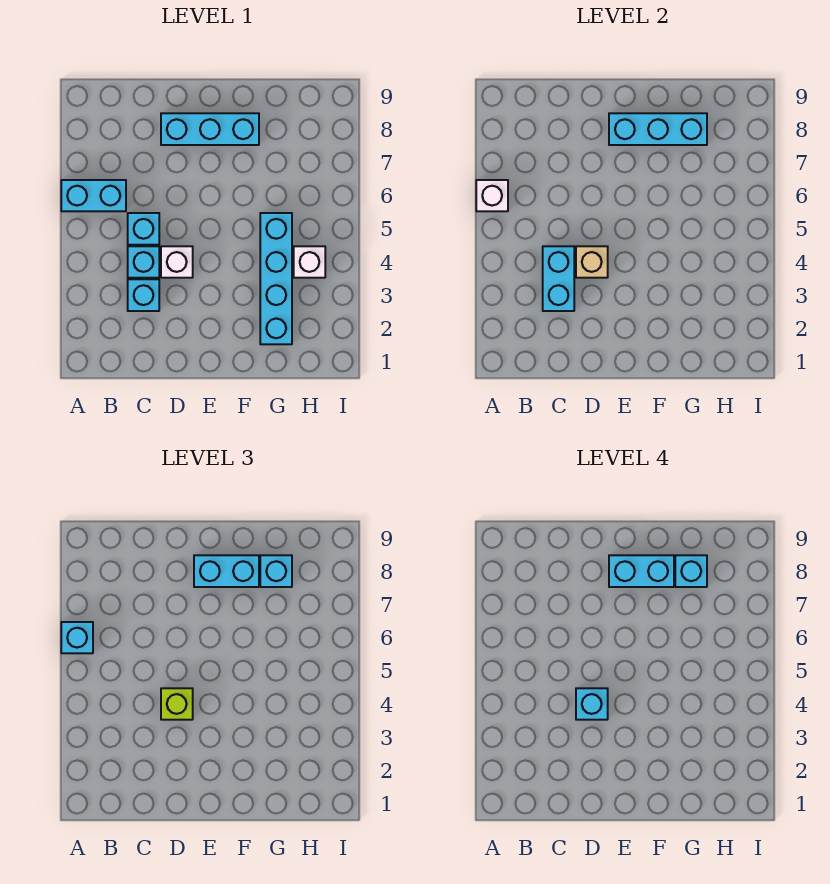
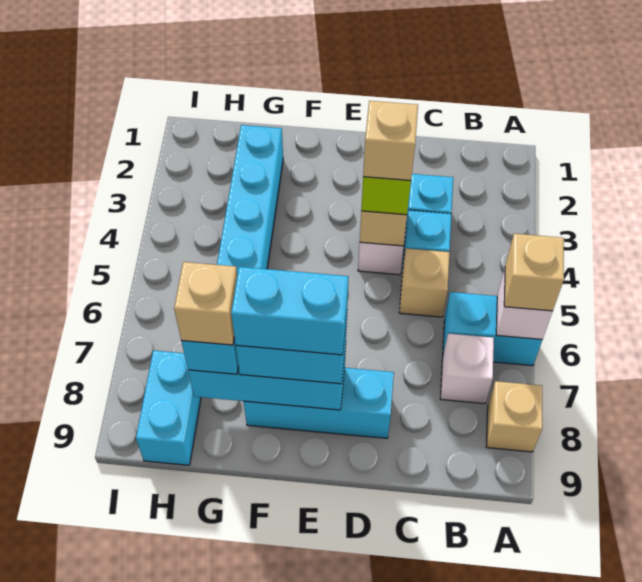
cyan 1x1 brick [61,622,93,653] -> tan 1x1 brick [504,234,564,311]
none -> tan 1x1 brick [486,381,542,452]
cyan 1x2 brick [543,246,574,311] -> cyan 1x2 brick moved to [136,350,201,465]
cyan 1x1 brick [128,213,159,245] -> tan 1x1 brick [399,248,450,317]
cyan 1x1 brick [576,688,608,720] -> tan 1x1 brick [363,101,418,181]
cyan 1x1 brick [675,555,707,587] -> tan 1x1 brick [174,262,237,345]
white 1x1 brick [294,246,325,278] -> white 1x1 brick moved to [440,334,494,403]

